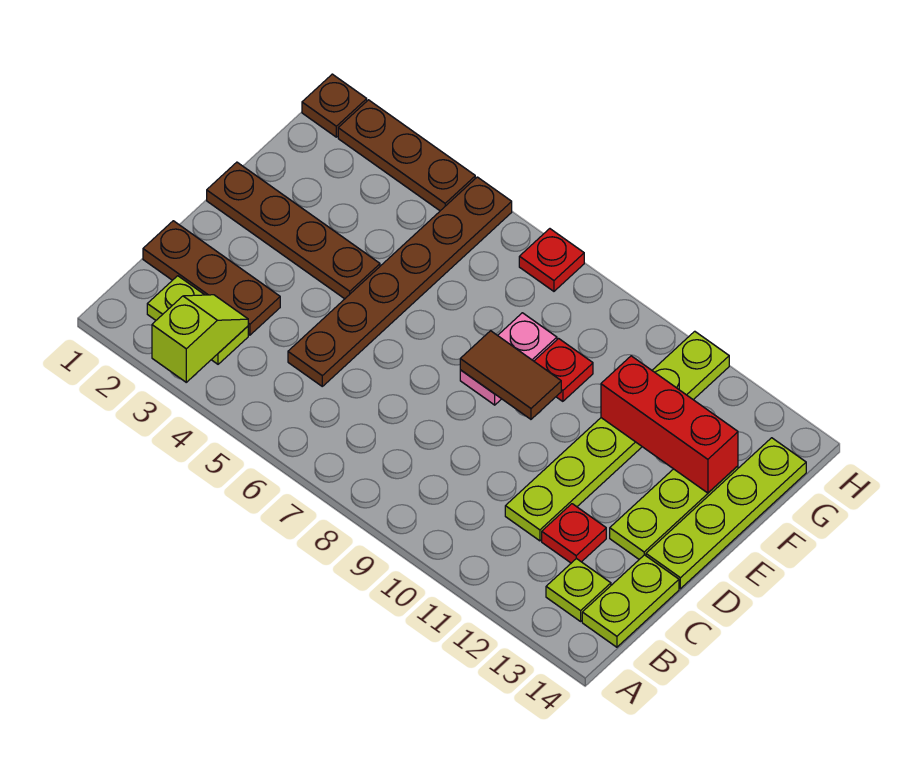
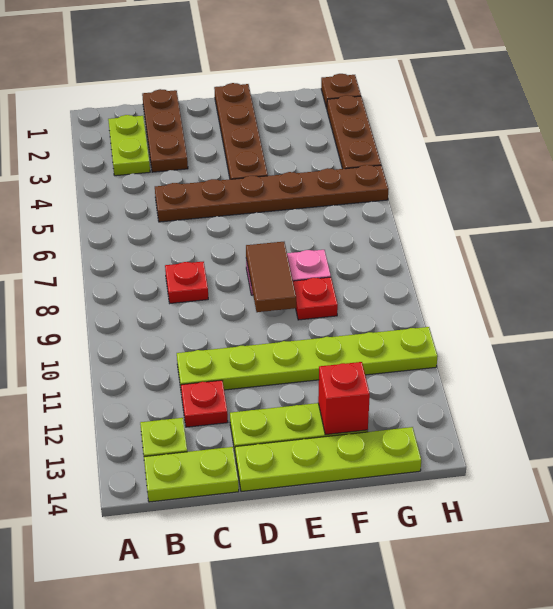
lime 1x2 slope [152,295,248,382] -> none
red 1x3 brick [601,356,738,493] -> red 1x1 brick [318,362,370,435]
red 1x1 plate [519,229,584,291] -> red 1x1 plate moved to [165,262,208,303]

